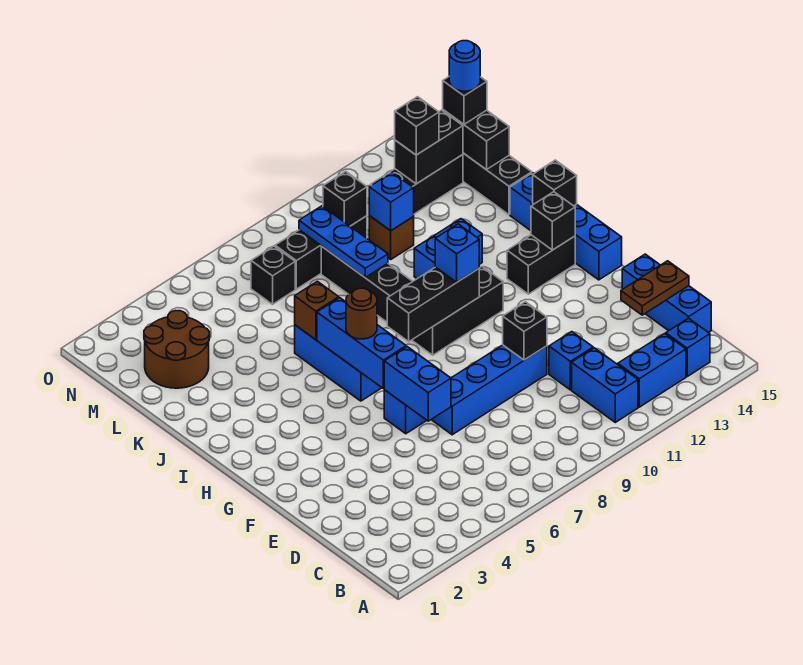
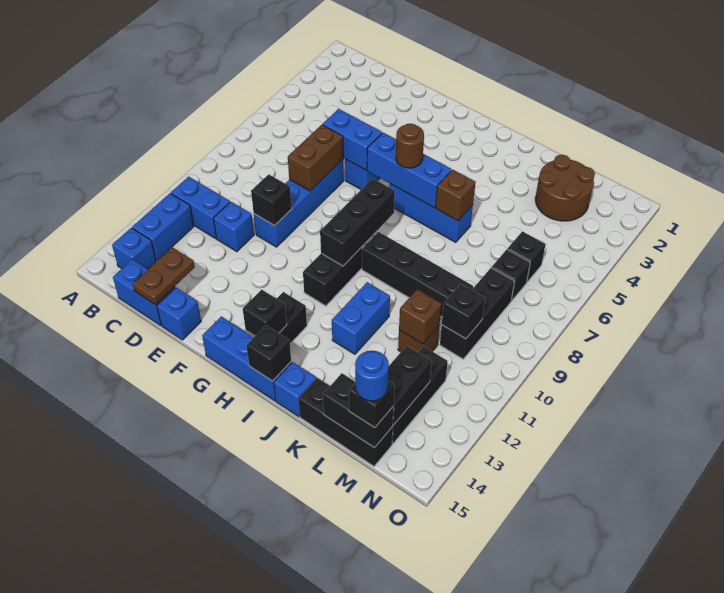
none -> brown 1x2 brick [288,125,343,191]
blue 1x1 brick [435,224,479,282] -> none
blue 1x3 plate [299,206,388,277] -> none
blue 1x1 brick [369,173,414,231] -> brown 1x1 brick [399,289,442,344]
black 1x1 brick [395,97,439,155] -> black 1x1 brick moved to [507,231,546,282]

